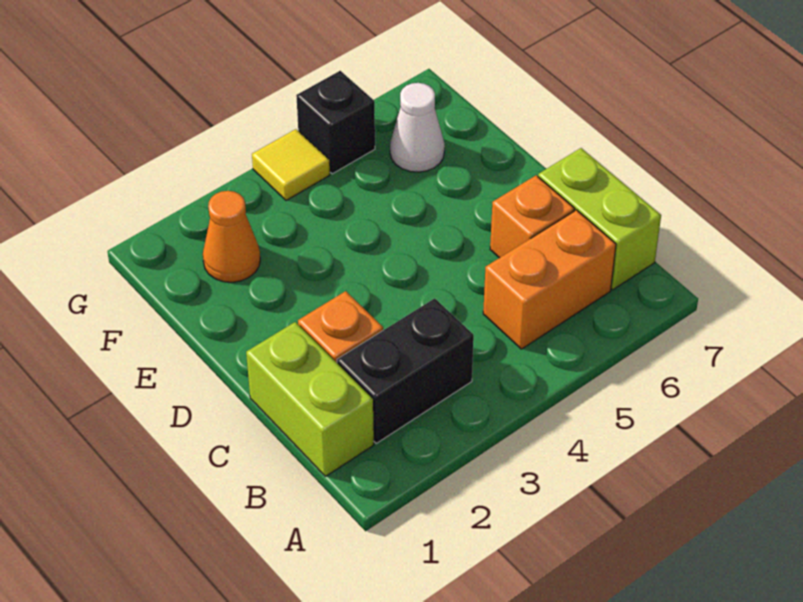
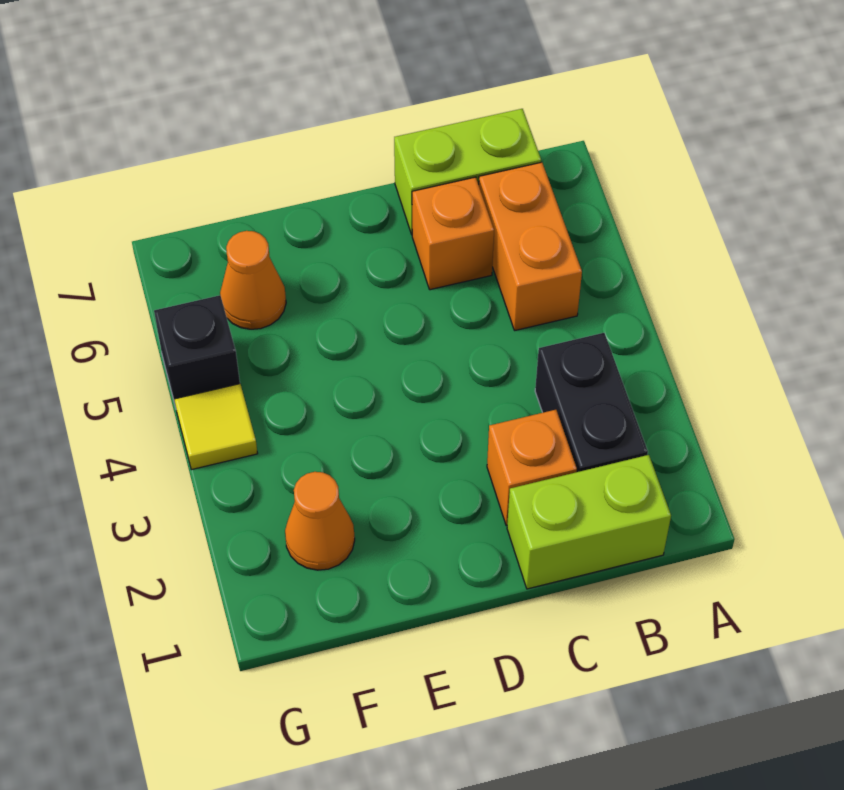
white 1x1 cone [390,83,445,172] -> orange 1x1 cone [220,231,286,329]

